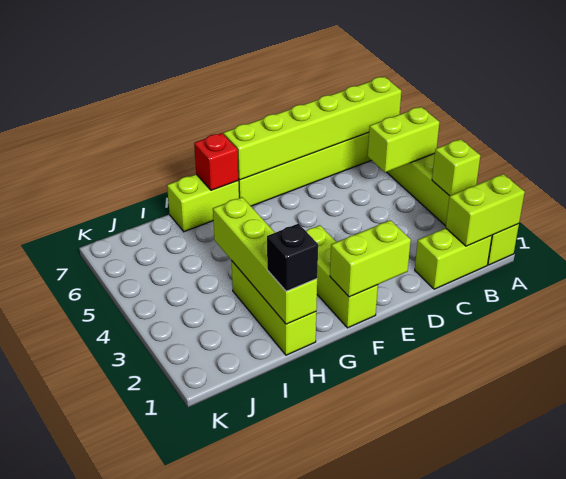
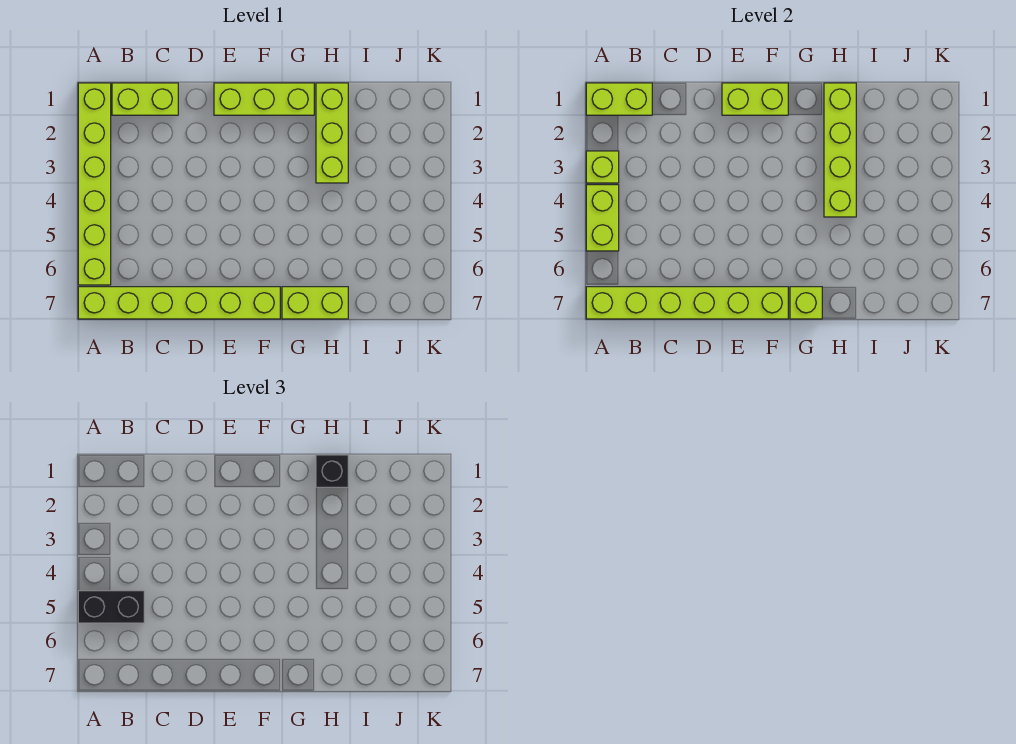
lime 1x2 brick [368,107,439,172] -> lime 1x2 brick turned to [586,185,619,251]
none -> black 1x2 brick [78,591,144,623]
lime 1x3 brick [306,225,378,328] -> lime 1x3 brick turned to [214,83,314,115]
red 1x1 brick [194,133,238,190] -> lime 1x1 brick [790,287,822,319]

